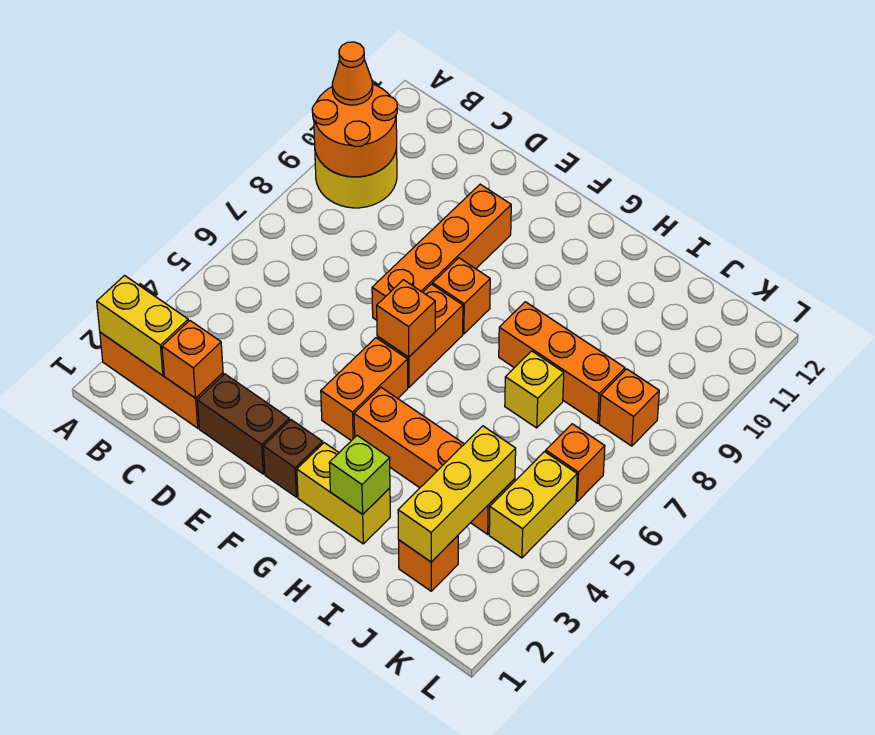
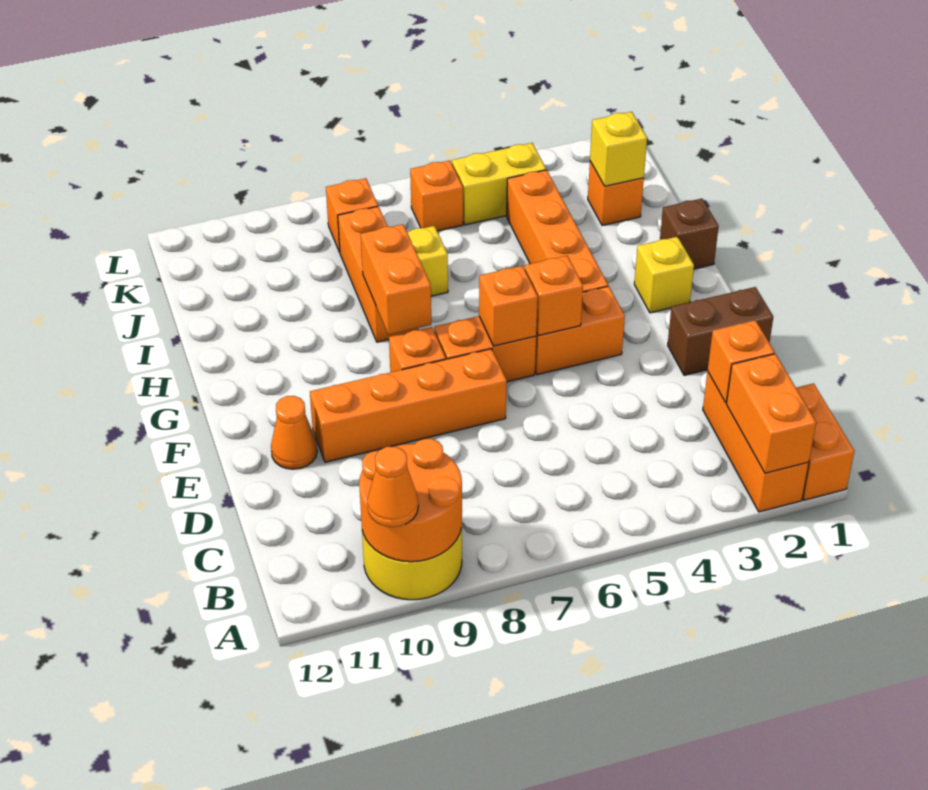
none -> orange 1x2 brick [796,383,854,500]
yellow 1x2 brick [97,276,188,375] -> orange 1x2 brick [726,354,816,473]
brown 1x2 brick [197,374,289,474] -> brown 1x2 brick turned to [668,287,773,375]
none -> orange 1x1 cone [271,396,317,469]
brown 1x1 brick [263,420,323,497] -> brown 1x1 brick moved to [660,199,719,269]
none -> orange 1x1 brick [525,256,583,336]
yellow 1x2 brick [297,443,390,544] -> yellow 1x1 brick [634,237,694,313]
none -> orange 1x2 brick [361,224,431,335]
lime 1x1 brick [329,436,390,514] -> none
yellow 1x3 brick [398,426,516,562] -> yellow 1x1 brick [590,112,647,186]

